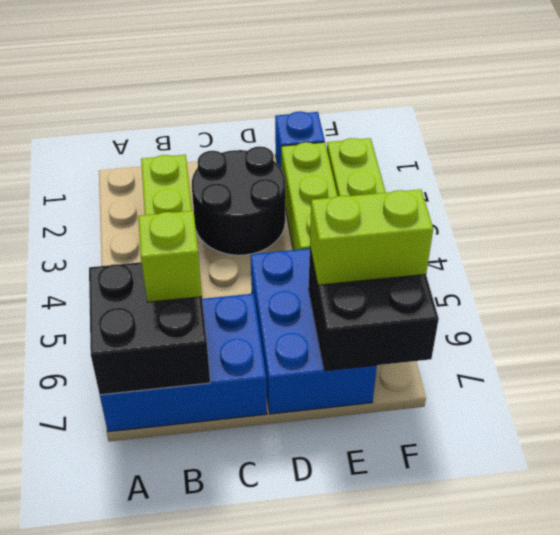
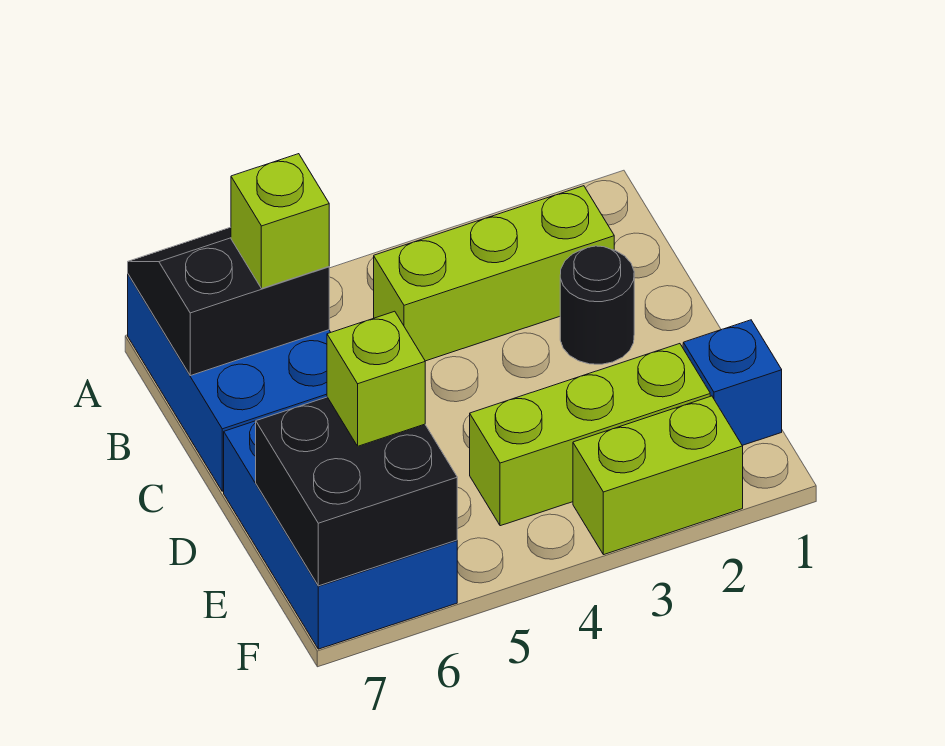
black 2x2 brick [89,262,210,395] -> black 2x2 slope [128,227,329,376]
black 2x2 round brick [192,146,285,255] -> black 1x1 round brick [560,246,634,364]
blue 2x3 brick [251,249,377,414] -> blue 2x3 brick turned to [224,421,457,649]
lime 1x2 brick [310,189,433,285] -> lime 1x1 brick [327,311,425,446]

